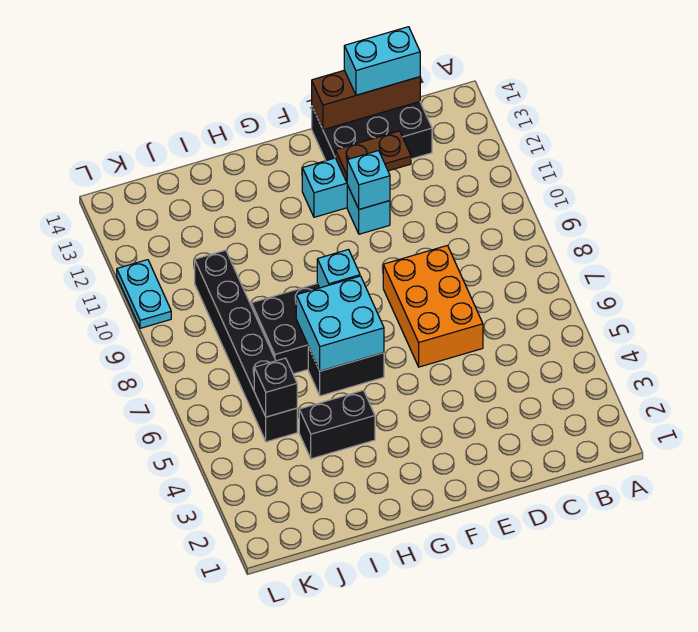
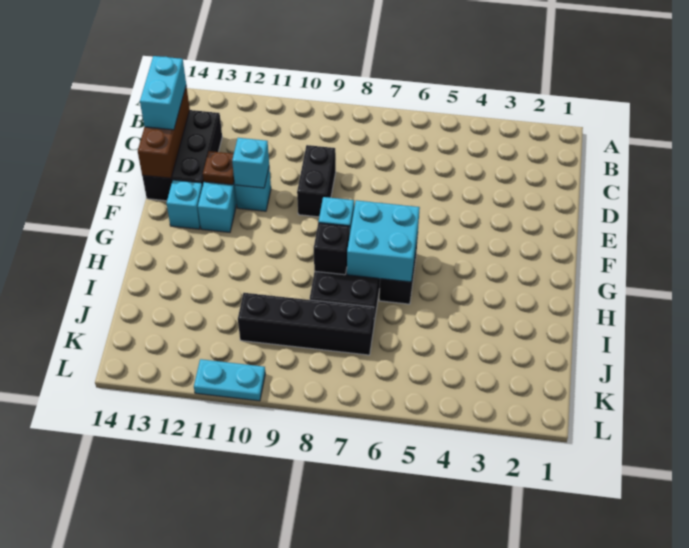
orange 2x3 brick [383,246,483,367] -> none
brown 1x2 plate [335,131,411,182] -> brown 1x1 plate [203,151,234,185]
none -> cyan 1x1 brick [167,180,203,229]
black 1x2 brick [299,390,375,459] -> black 1x2 brick moved to [297,145,336,217]
black 1x6 brick [195,250,297,442] -> black 1x4 brick [238,293,374,355]
black 1x1 brick [254,358,297,417] -> black 1x1 brick moved to [314,223,350,275]

